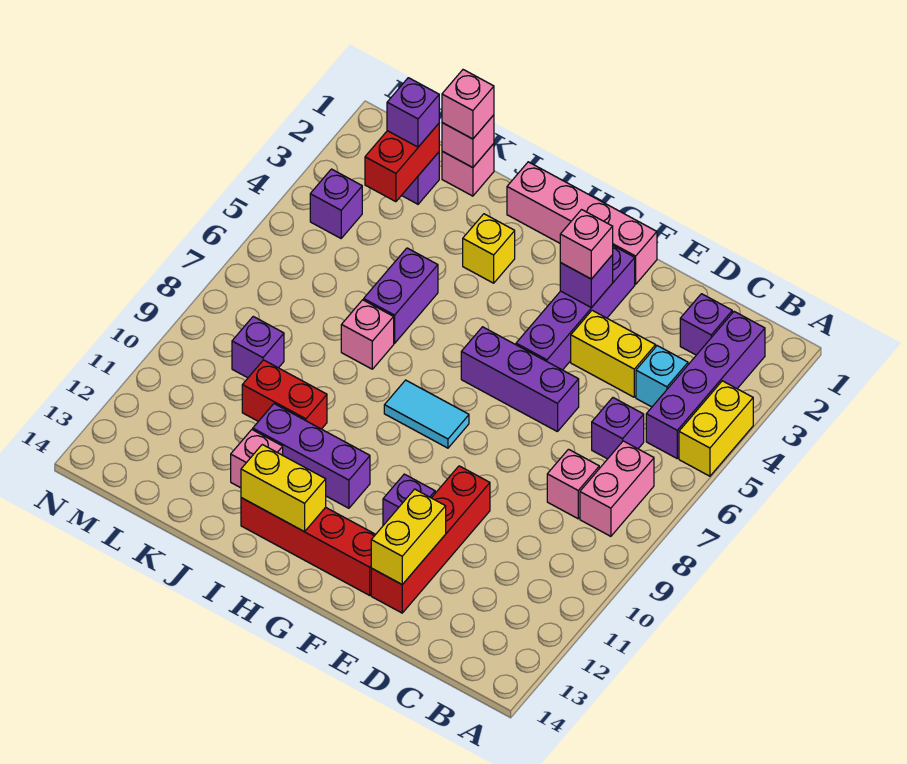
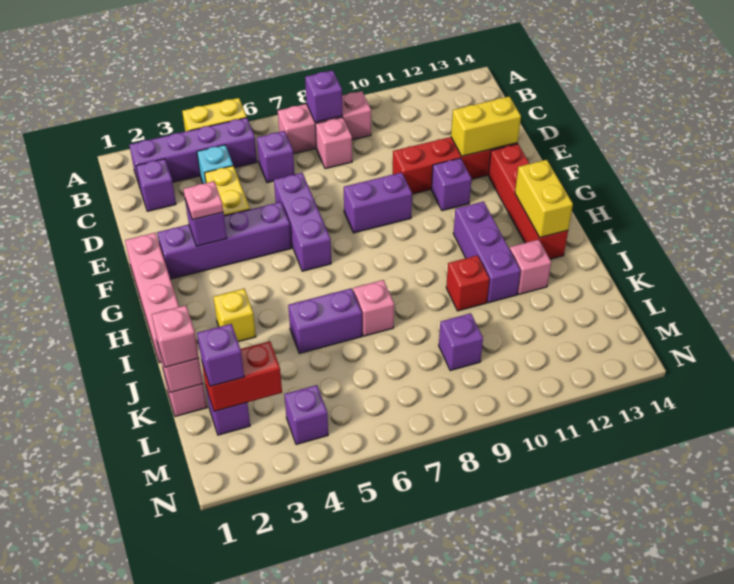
pink 1x2 brick [580,441,654,536] -> pink 1x3 brick [278,91,371,154]
none -> purple 1x1 brick [305,70,342,122]
pink 1x1 brick [560,210,613,279] -> pink 1x1 plate [184,181,223,220]
none -> purple 1x2 brick [344,172,412,233]
cyan 1x2 tile [384,380,469,448] -> none
red 1x2 brick [242,360,327,429] -> red 1x1 brick [446,255,489,311]

